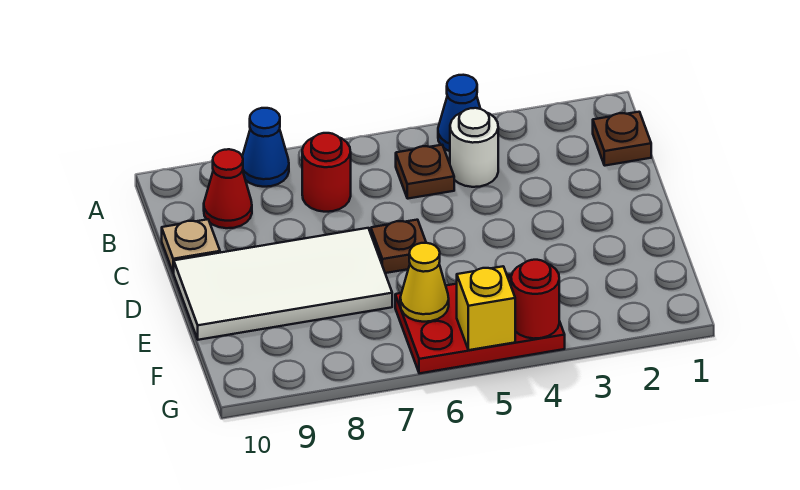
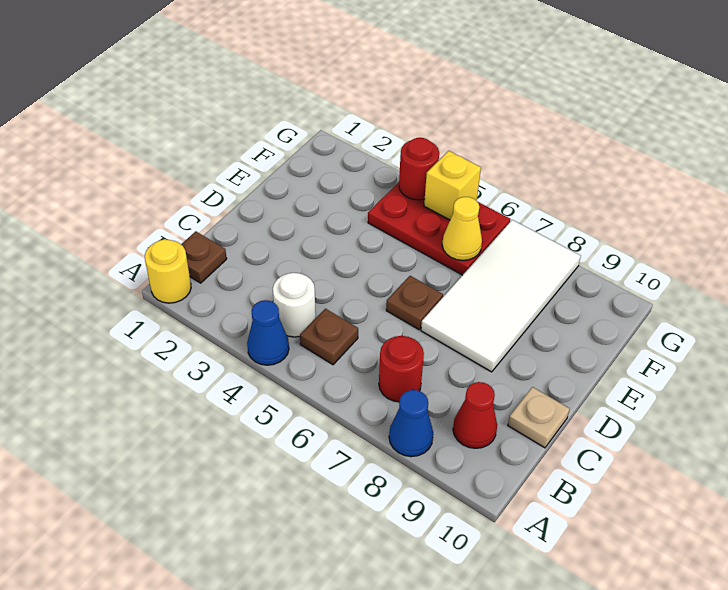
none -> yellow 1x1 round brick [145,239,191,303]
white 2x4 tile [174,228,392,340] -> white 2x4 tile turned to [421,220,581,372]

